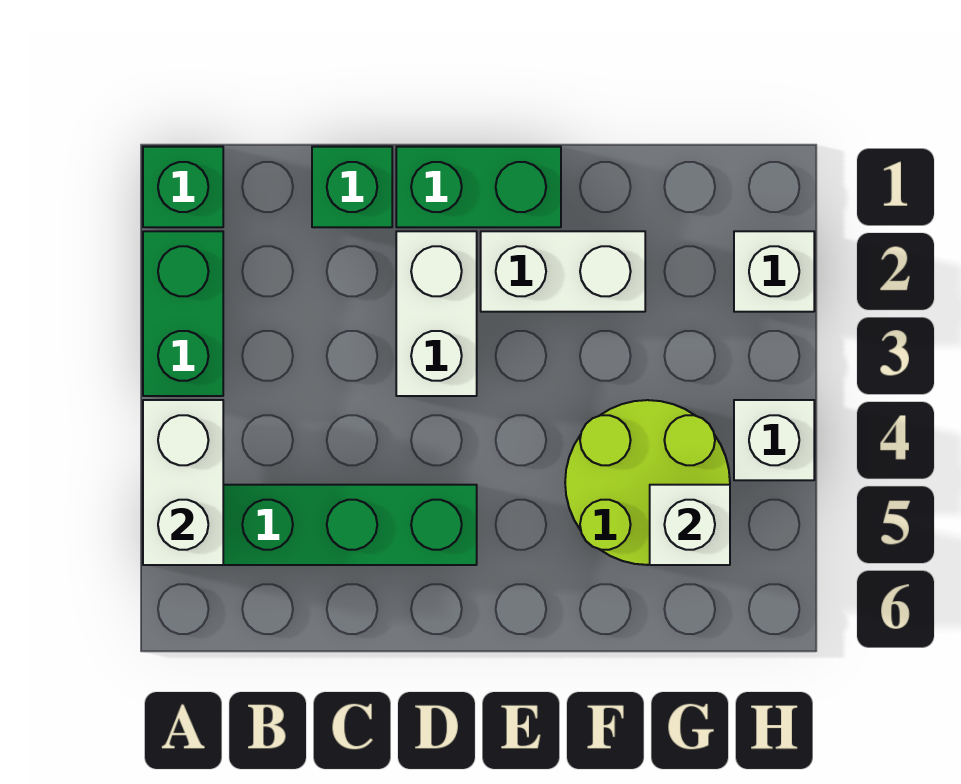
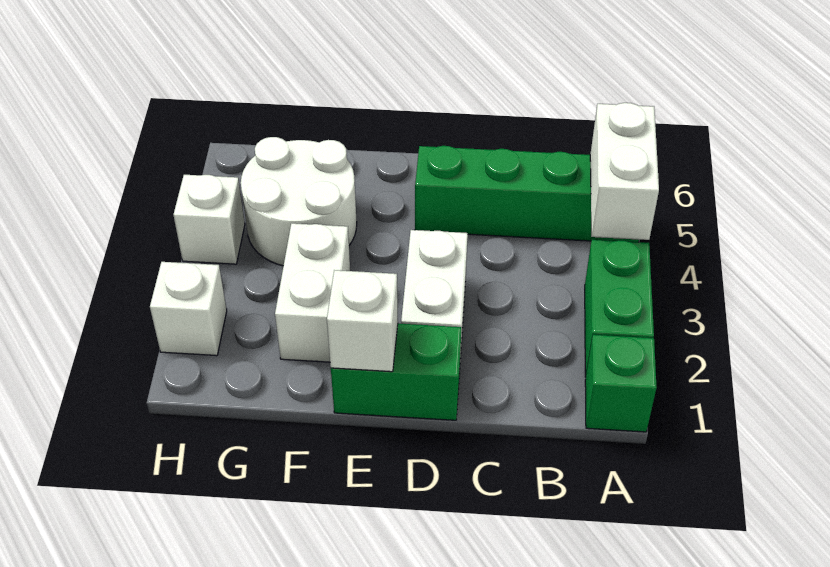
green 1x1 brick [312,147,392,227] -> none
white 1x2 brick [481,231,645,312] -> white 1x2 brick turned to [275,223,350,362]
lime 2x2 round brick [565,400,730,565] -> white 2x2 round brick [241,137,357,266]
white 1x1 brick [650,485,730,565] -> white 1x1 brick moved to [327,270,398,372]

